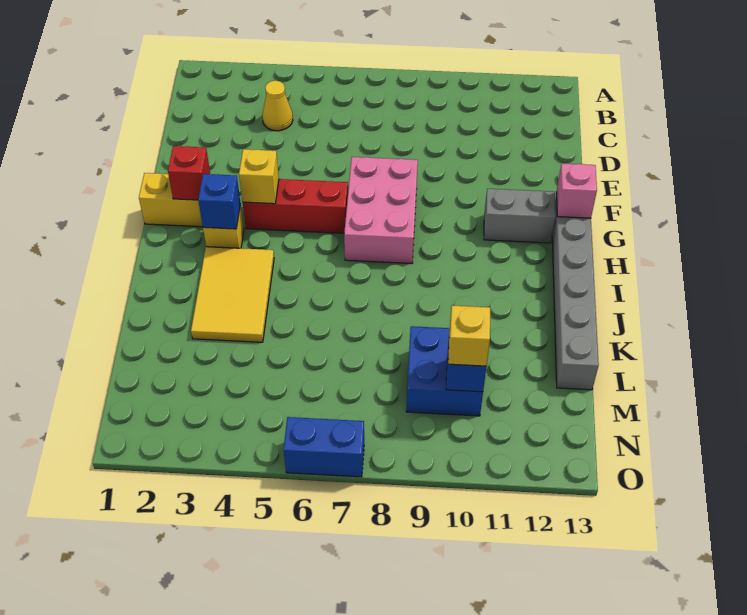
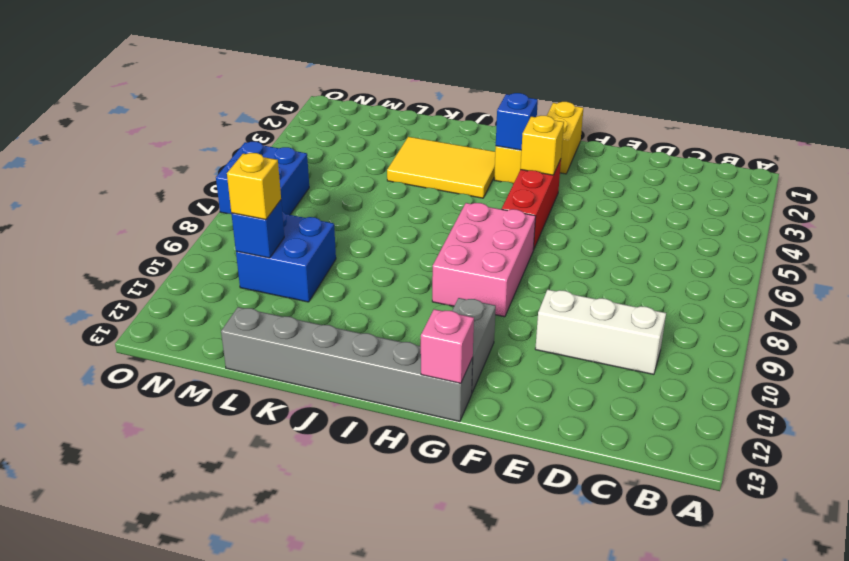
yellow 1x1 cone [262,81,293,131] -> none
none -> white 1x3 brick [535,290,666,374]
pink 2x3 brick [344,157,418,264] -> pink 2x3 brick turned to [432,203,536,317]
red 1x1 brick [168,146,210,200] -> none
blue 1x2 brick [283,417,364,477] -> blue 2x2 brick [216,142,309,215]

